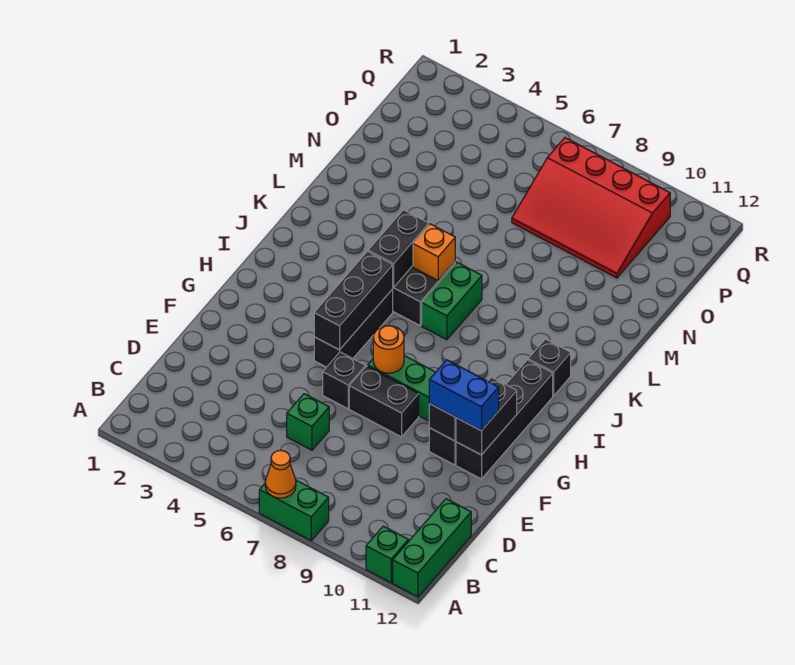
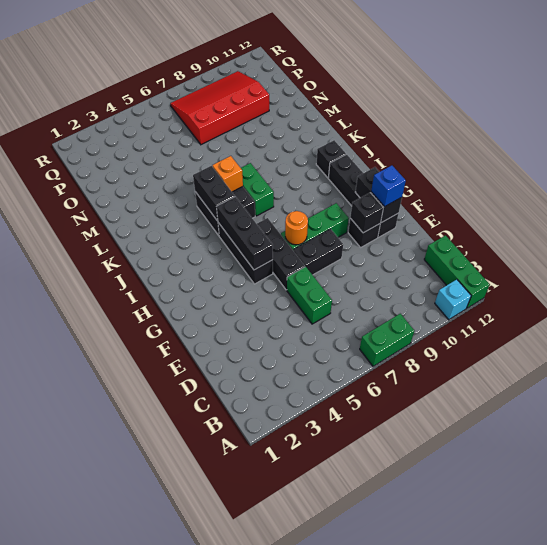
orange 1x1 cone [265,450,296,498] -> none
green 1x1 brick [366,526,409,583] -> cyan 1x1 brick [435,279,471,320]
green 1x1 brick [287,394,329,450] -> green 1x2 brick [287,267,332,324]
black 1x1 brick [323,352,365,409] -> black 1x3 brick [257,218,305,290]
blue 1x2 brick [429,360,499,431] -> blue 1x1 brick [371,165,406,207]
red 3x4 slope [512,138,670,278] -> red 3x4 slope turned to [170,71,269,145]

